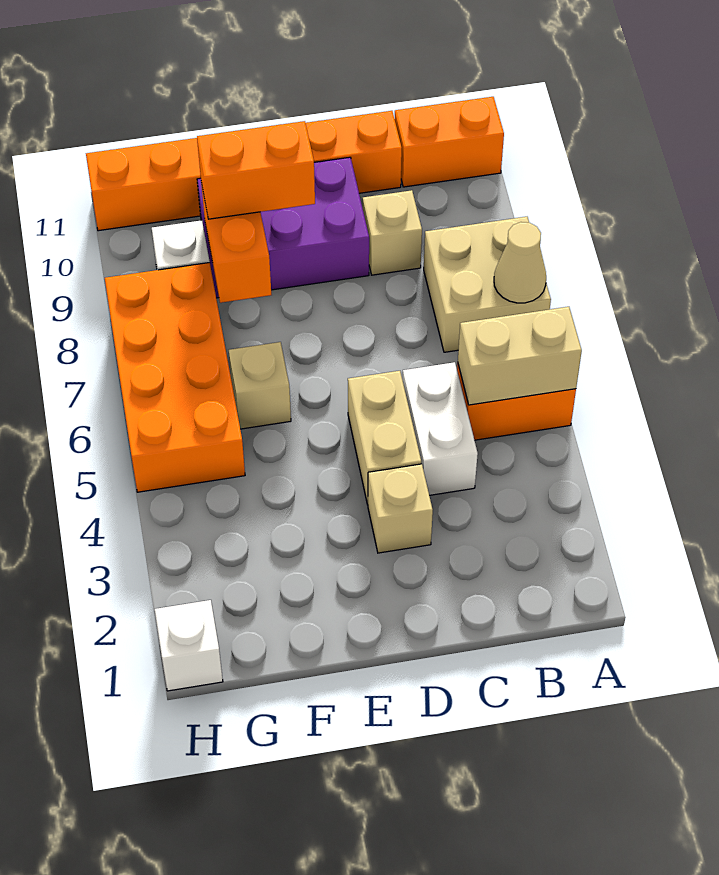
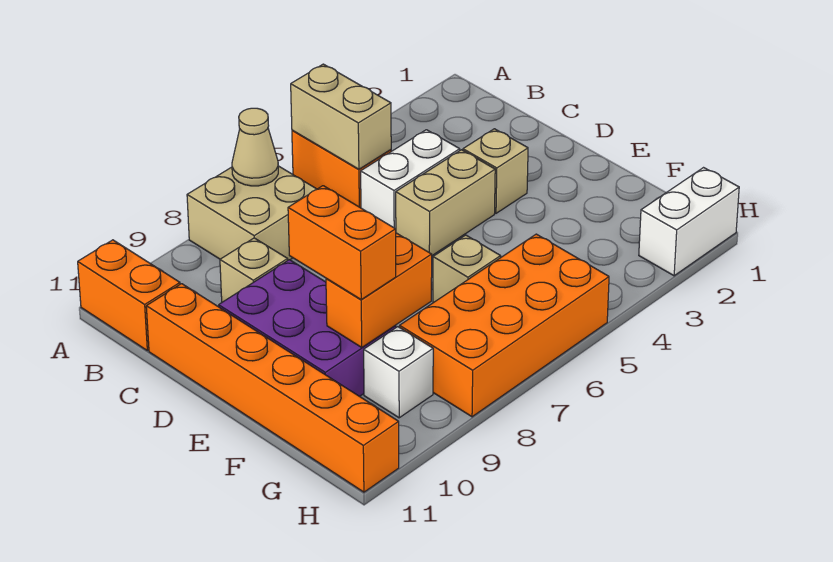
white 1x1 brick [155,600,223,691] -> white 1x2 brick [639,168,739,276]

